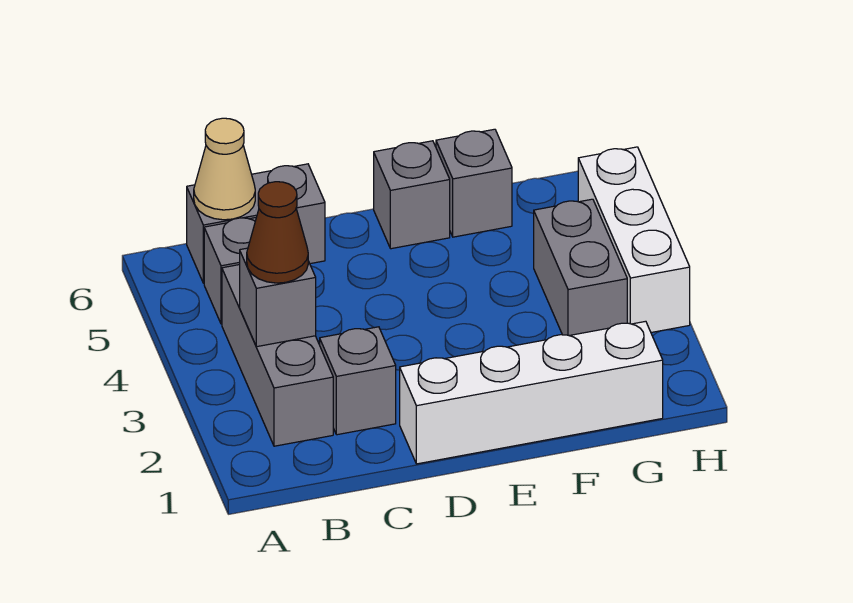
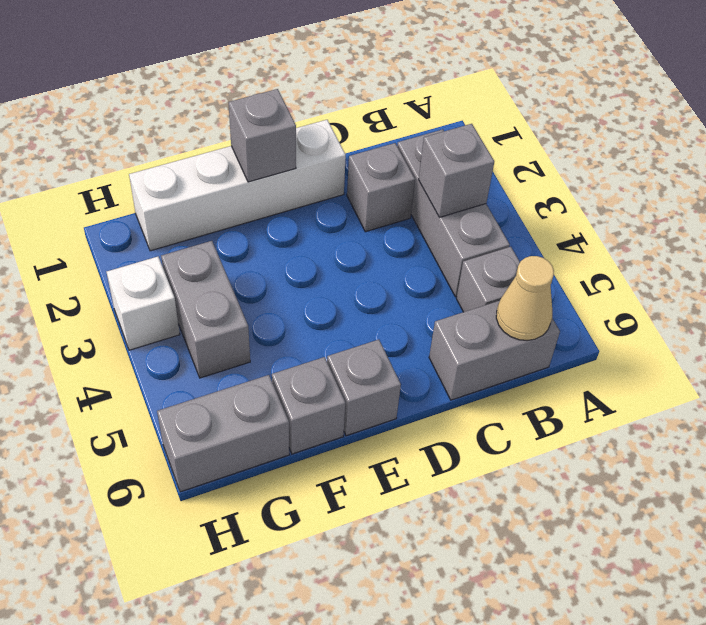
brown 1x1 cone [247,182,308,283] -> none
none -> grey 1x1 brick [229,89,296,182]
none -> grey 1x2 brick [157,375,289,492]
white 1x3 brick [578,147,690,332] -> white 1x1 brick [107,257,180,350]

